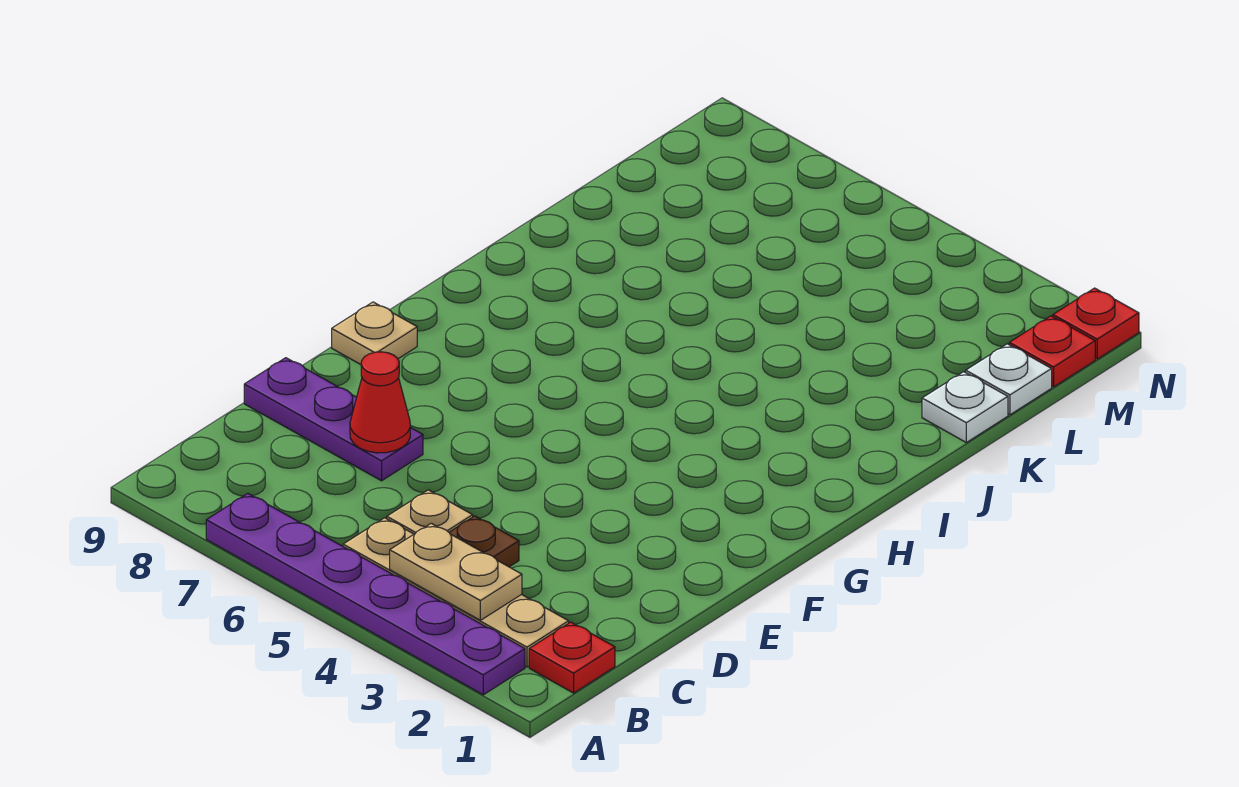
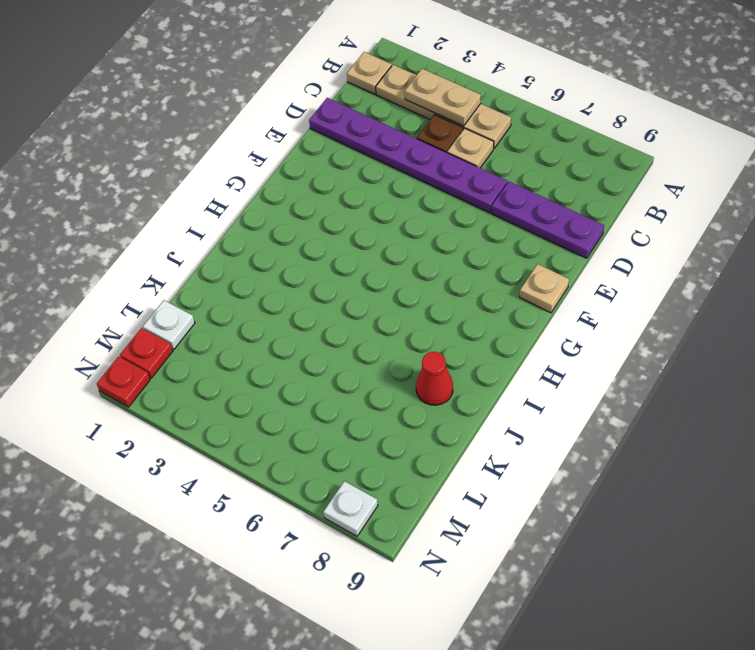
purple 1x6 plate [206,494,525,695] -> purple 1x6 plate moved to [309,98,507,213]
red 1x1 plate [529,622,615,693] -> tan 1x1 plate [347,52,392,94]
red 1x1 cone [350,352,410,453] -> red 1x1 cone moved to [416,352,453,405]
white 1x1 plate [922,372,1008,442] -> white 1x1 plate moved to [323,481,378,536]

